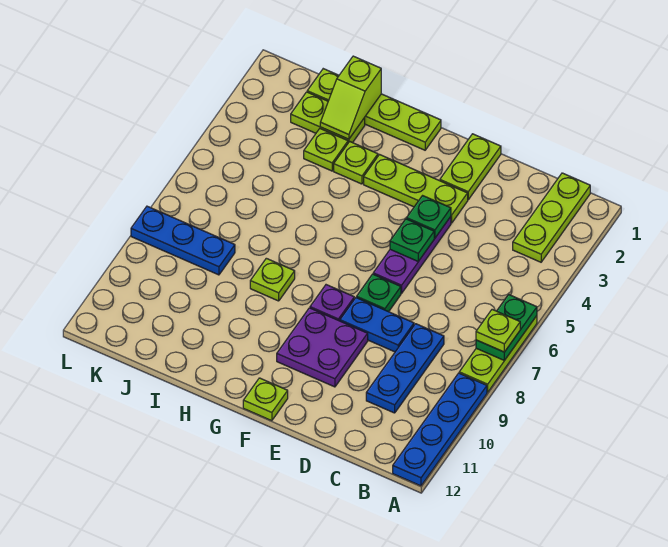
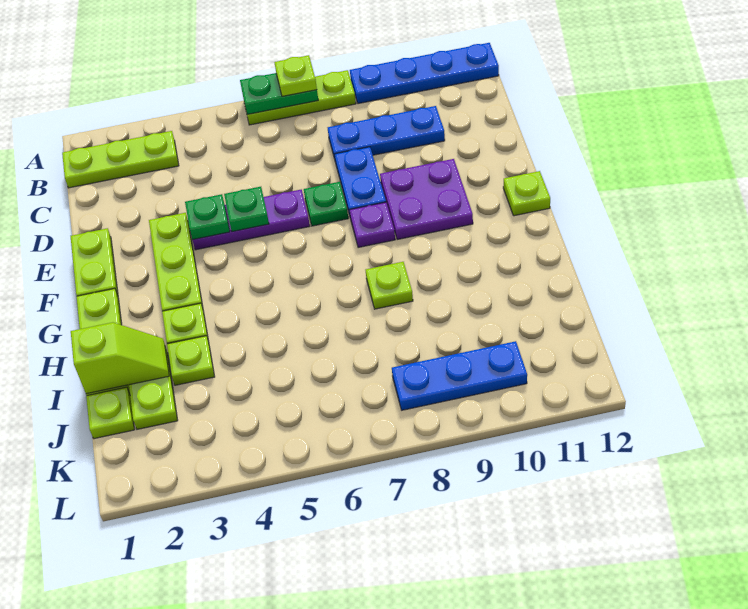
lime 1x2 plate [440,134,501,200] -> lime 1x2 plate turned to [71,228,118,296]
blue 1x3 plate [131,206,235,275] -> blue 1x3 plate turned to [392,341,527,410]

